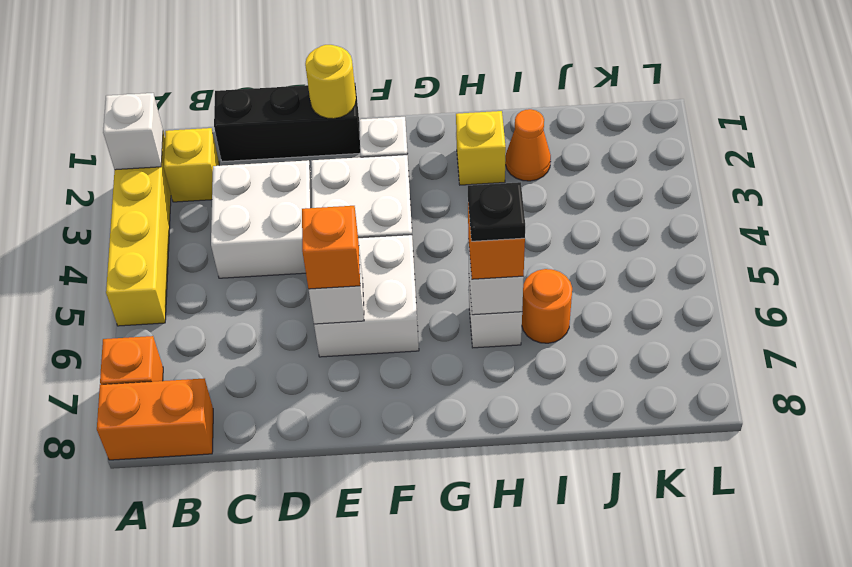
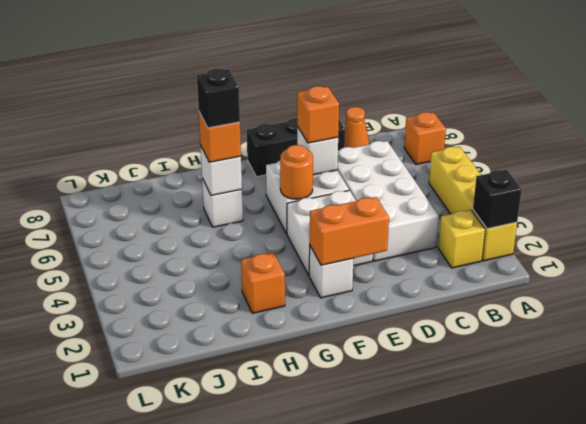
white 1x1 brick [103,93,163,170] -> black 1x1 brick [473,170,522,229]
orange 1x2 brick [97,378,213,460] -> orange 1x2 brick moved to [310,197,389,265]
black 1x3 brick [214,83,360,162] -> black 1x3 brick moved to [247,118,345,177]
white 2x2 brick [211,160,312,278] -> white 2x4 brick [337,141,439,261]
yellow 1x1 round brick [305,45,356,119] -> none
yellow 1x1 brick [456,111,506,185] -> orange 1x1 brick [241,253,285,313]
black 1x1 plate [468,182,525,241] -> black 1x1 brick [197,69,240,128]
orange 1x1 cone [505,109,551,181] -> orange 1x1 cone moved to [344,107,369,148]
orange 1x1 round brick [522,269,572,343] -> orange 1x1 round brick moved to [280,145,313,199]

